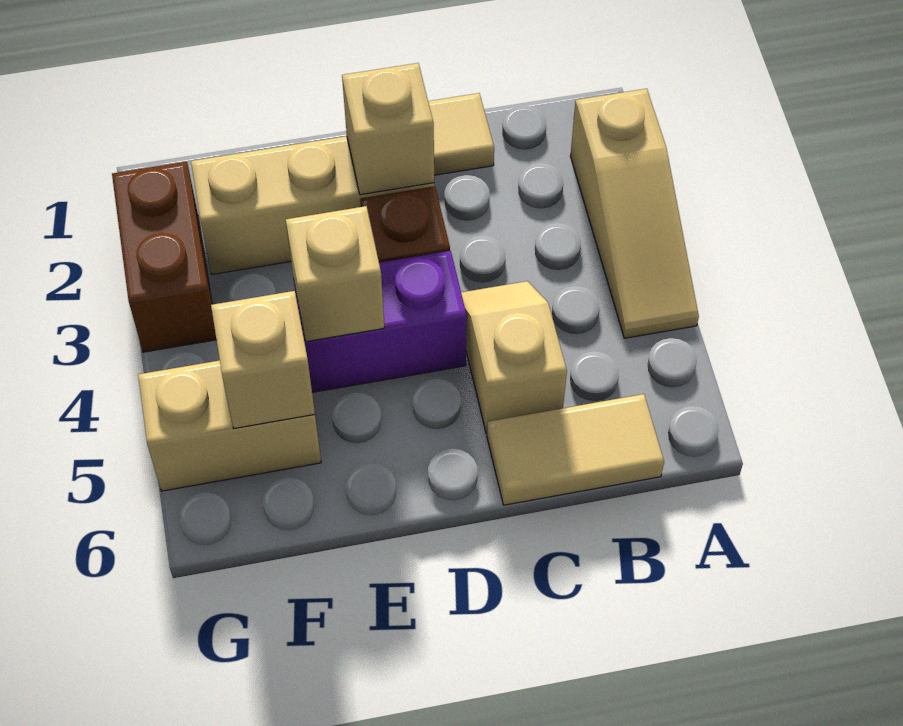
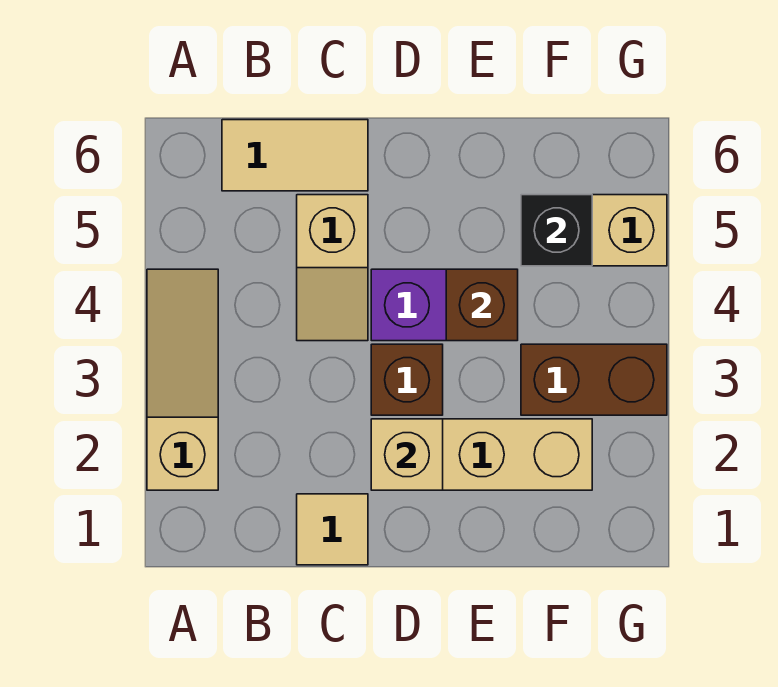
tan 1x1 brick [286,206,384,342] -> brown 1x1 brick [446,269,518,341]
tan 1x1 brick [211,291,315,428] -> black 1x1 brick [521,195,592,266]
brown 1x2 brick [112,162,216,352] -> brown 1x2 brick turned to [521,344,667,415]

